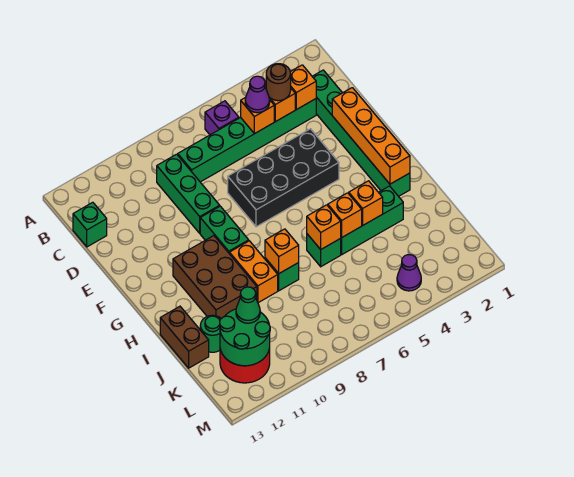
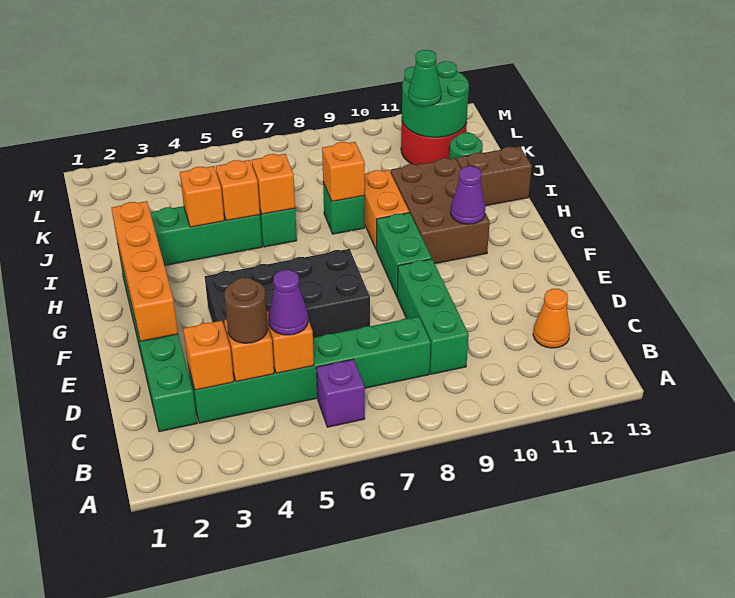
none -> orange 1x1 cone [533,289,570,348]
green 1x1 brick [73,202,107,247] -> none
brown 1x2 brick [160,307,209,368] -> brown 1x2 brick turned to [457,147,532,206]
purple 1x1 cone [397,255,421,291] -> purple 1x1 cone moved to [450,166,485,224]

